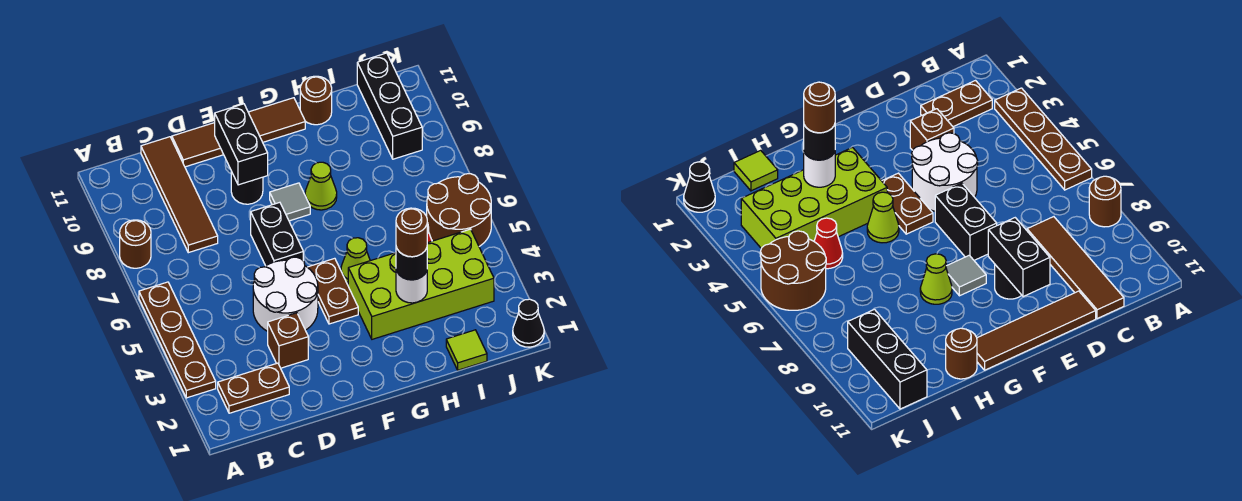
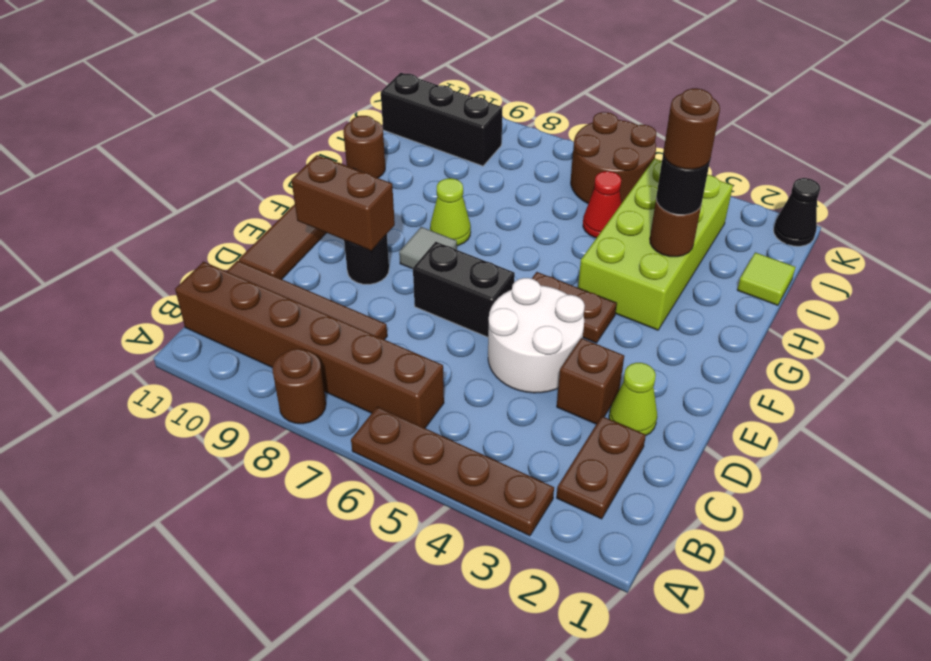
none -> brown 1x6 brick [175,262,444,428]
black 1x2 brick [215,104,268,185] -> brown 1x2 brick [292,155,395,251]
lime 1x1 cone [341,238,370,283] -> lime 1x1 cone moved to [609,363,657,435]
white 1x1 round brick [396,270,427,303] -> brown 1x1 round brick [650,199,702,257]

